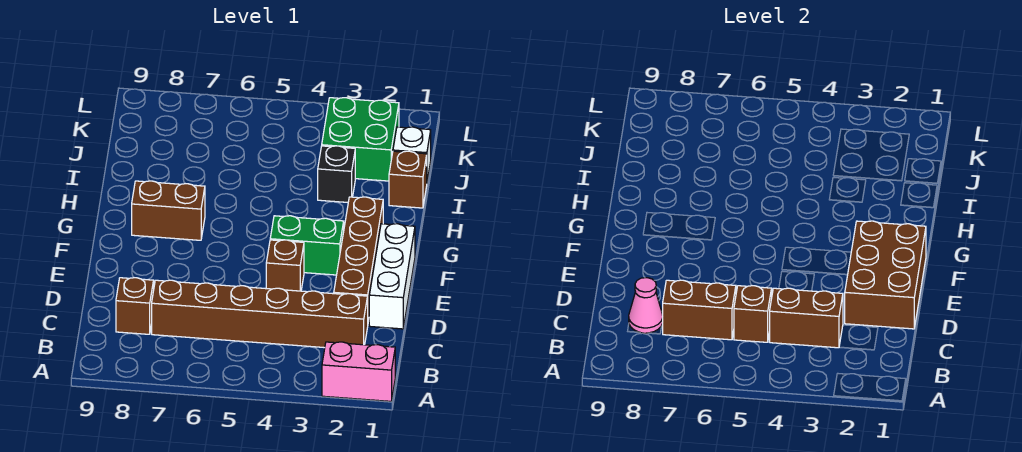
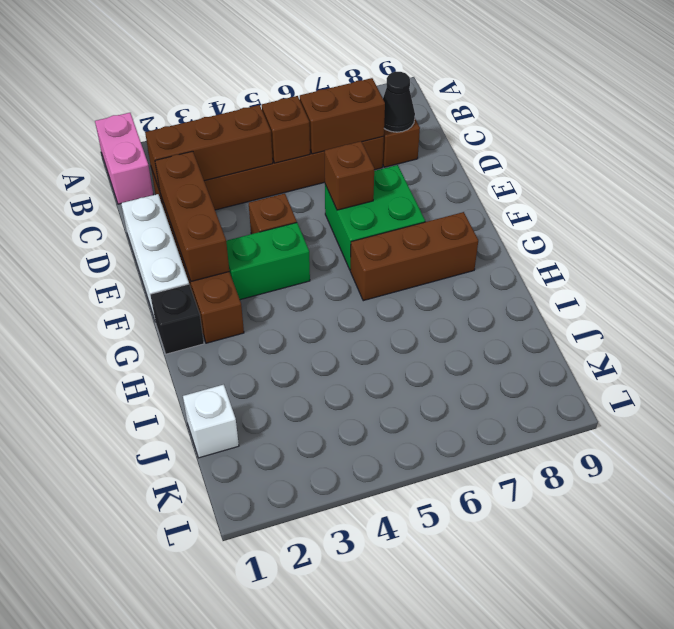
pink 1x2 brick [322,342,395,401] -> pink 1x2 brick turned to [95,113,153,204]
brown 1x2 brick [770,288,843,348] -> brown 1x3 brick [145,105,273,191]
pink 1x1 cone [629,278,663,333] -> black 1x1 cone [383,72,415,132]
brown 2x3 brick [845,221,926,329] -> brown 1x3 brick [155,151,229,281]
brown 1x2 brick [132,181,205,240] -> brown 1x3 brick [350,212,478,301]
brown 1x1 brick [389,151,427,208] -> brown 1x1 brick moved to [325,141,374,210]
black 1x1 brick [318,146,355,202] -> black 1x1 brick moved to [150,284,204,354]
green 2x2 brick [322,98,399,181] -> green 2x2 brick moved to [325,165,425,270]

